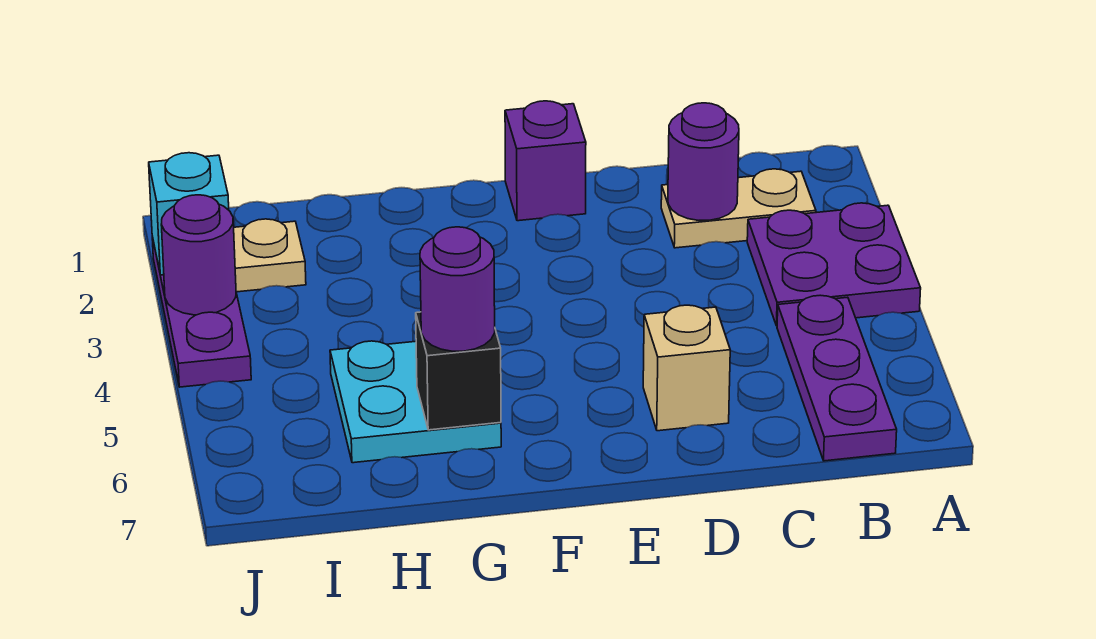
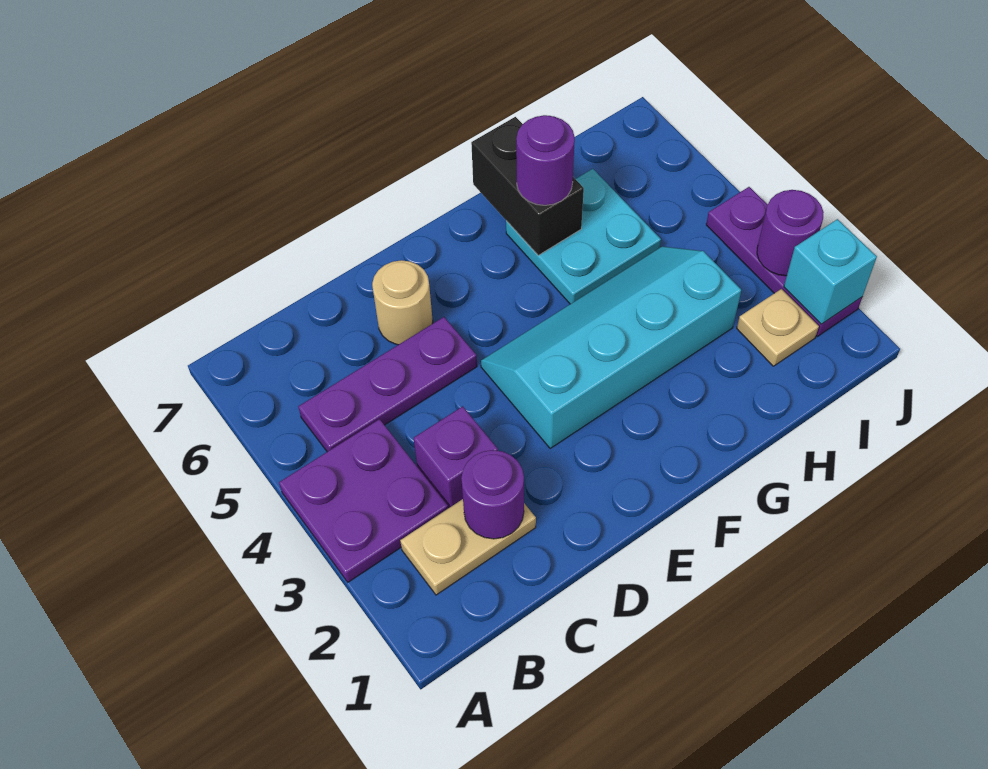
purple 1x3 plate [777,295,897,461] -> purple 1x3 plate turned to [298,317,477,452]
tan 1x1 brick [643,305,730,431] -> tan 1x1 round brick [372,260,433,345]
purple 1x1 brick [505,101,586,221] -> purple 1x1 brick moved to [414,406,498,508]
none -> cyan 2x4 slope [481,246,741,448]
black 1x1 brick [416,312,501,430] -> black 1x2 brick [471,117,584,255]

